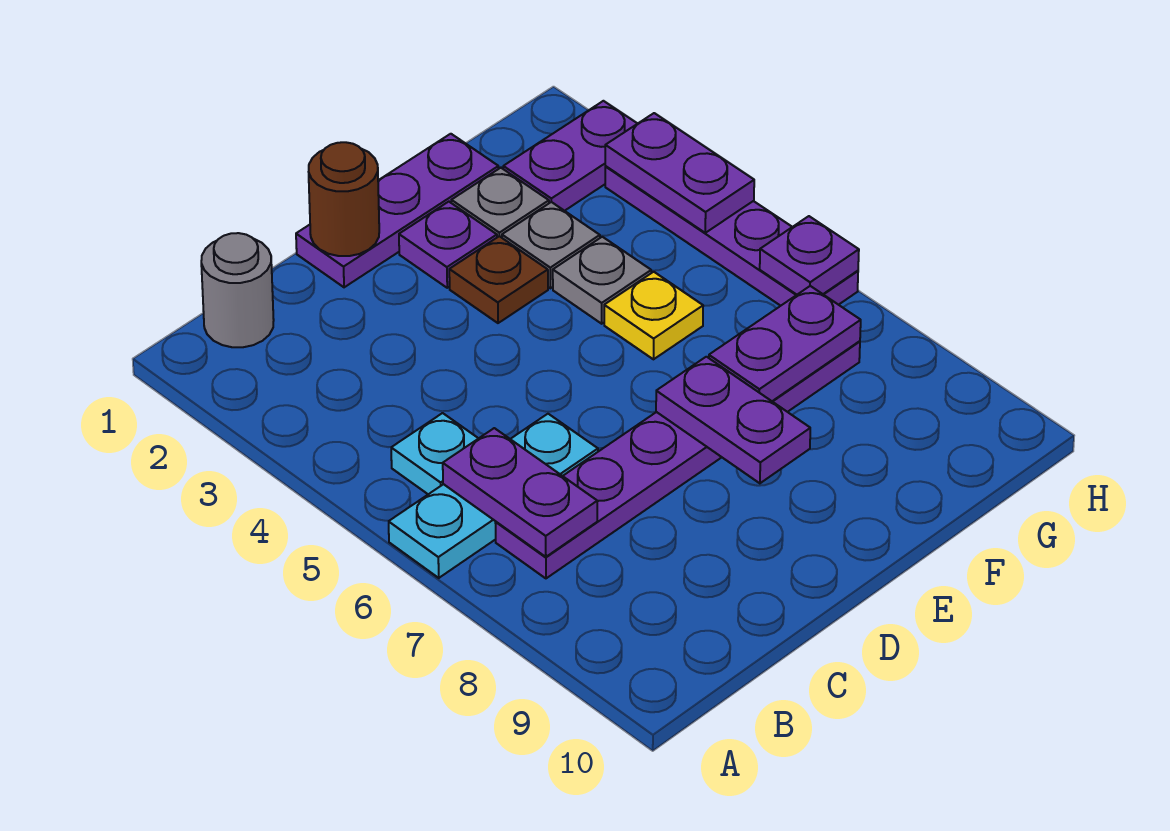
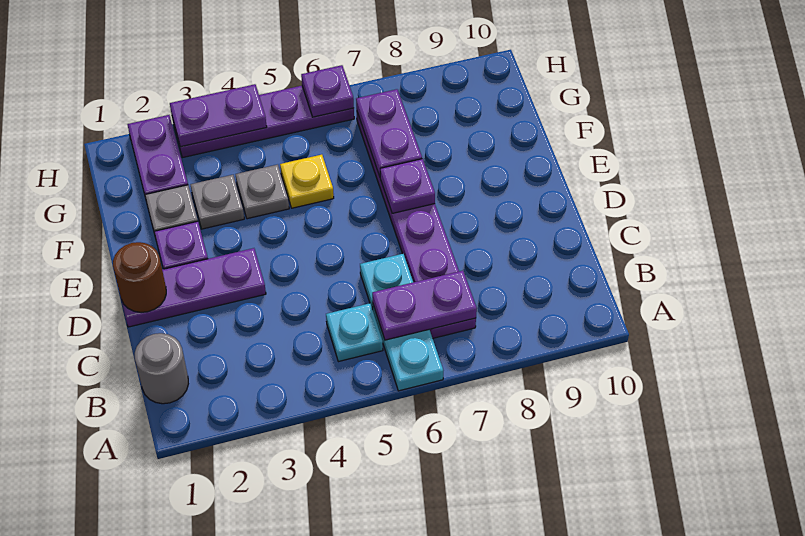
purple 1x3 plate [296,134,498,287] -> purple 1x3 plate turned to [122,248,266,327]
brown 1x1 plate [449,236,548,323] -> none
purple 1x2 plate [656,357,810,483] -> purple 1x1 plate [380,159,435,213]

